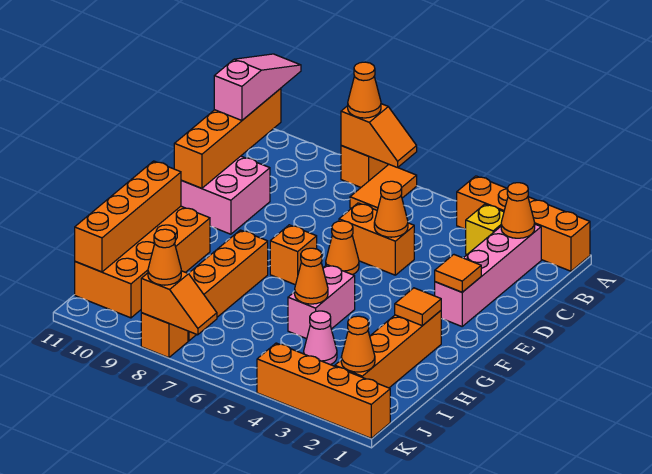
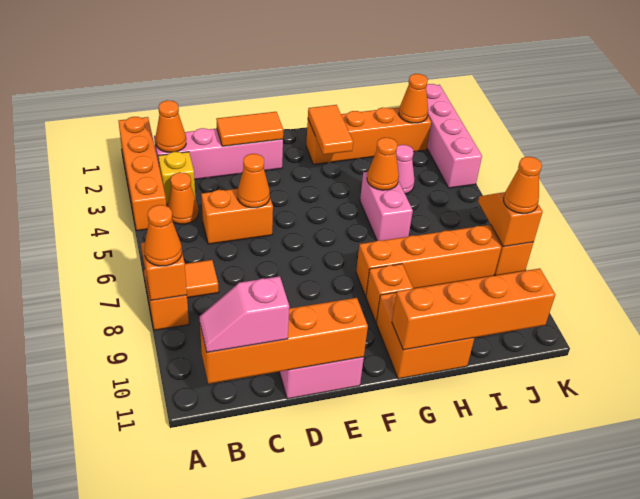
pink 1x3 slope [214,54,301,120] -> pink 1x2 slope [200,276,289,352]
orange 1x2 brick [339,203,414,275] -> orange 1x2 brick turned to [201,189,273,244]
orange 1x1 tile [435,255,481,292] -> orange 1x2 tile [216,112,283,146]
orange 1x1 cone [326,221,359,275] -> orange 1x1 cone moved to [167,172,198,224]
orange 1x1 brick [270,225,317,285] -> orange 1x1 brick moved to [366,264,413,322]
orange 1x1 tile [395,288,441,326] -> orange 1x2 tile [308,105,353,155]
pink 1x2 brick [288,265,355,339] -> pink 1x2 brick turned to [360,172,413,241]
orange 2x4 brick [75,206,210,318] -> orange 2x2 brick [376,292,474,379]
orange 1x4 brick [257,343,390,438] -> pink 1x4 brick [426,84,482,188]

